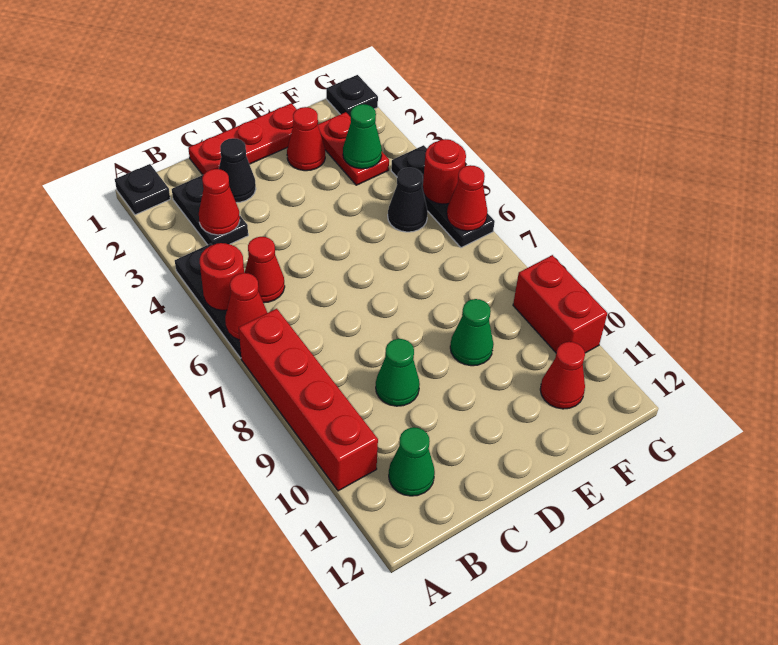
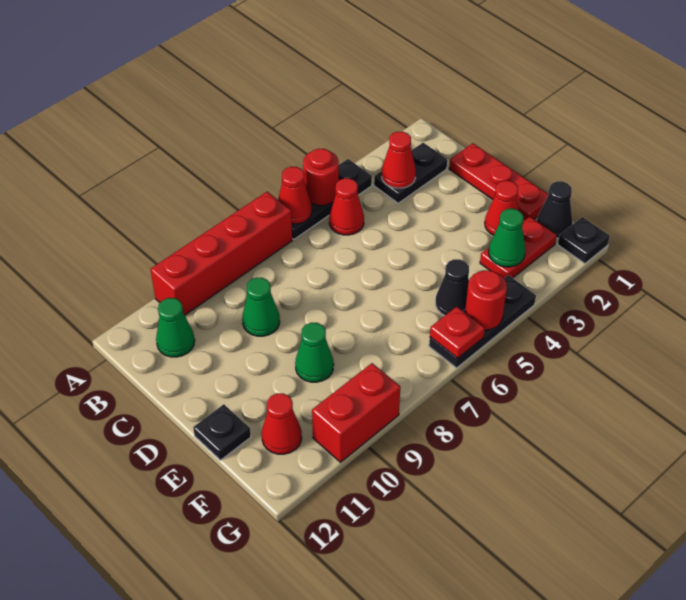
black 1x1 plate [115,164,170,215] -> black 1x1 plate moved to [193,404,251,460]
black 1x1 cone [219,138,256,203] -> black 1x1 cone moved to [537,181,573,238]
red 1x1 cone [447,165,488,231] -> red 1x1 plate [430,307,485,358]

